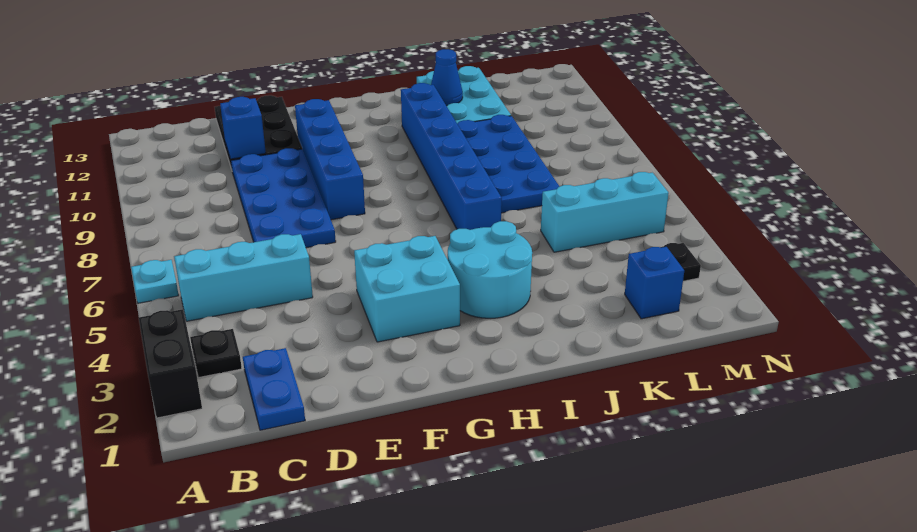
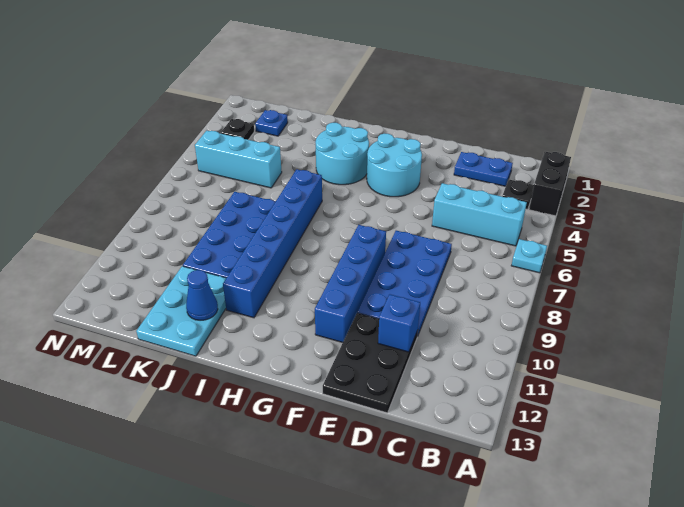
blue 1x2 plate [243,348,305,430] -> blue 1x2 plate turned to [454,152,513,186]
cyan 2x2 brick [354,236,460,342] -> cyan 2x2 round brick [367,134,422,197]
blue 1x1 brick [625,247,684,319] -> blue 1x1 plate [255,110,288,136]

